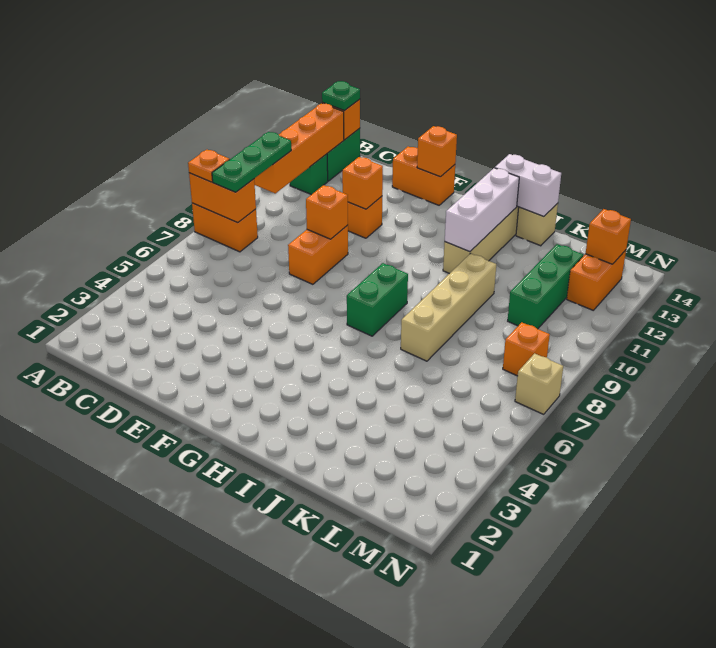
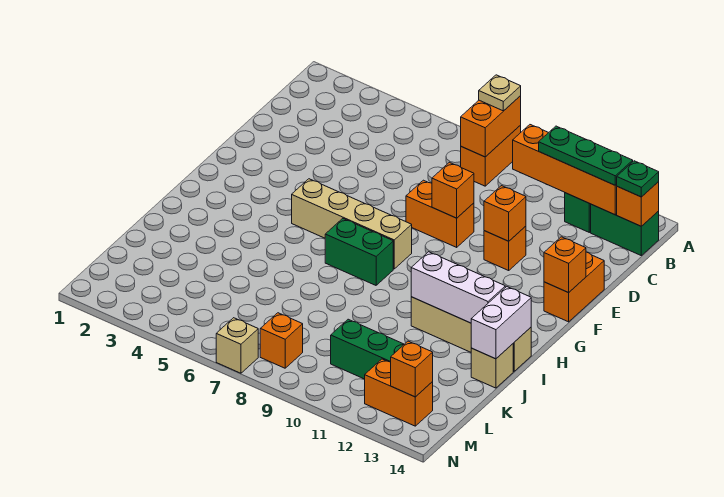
orange 1x1 plate [188,150,230,182] -> tan 1x1 plate [479,75,521,111]
green 1x3 plate [212,132,291,192] -> green 1x3 plate moved to [539,126,633,185]
tan 1x4 brick [401,253,496,361] -> tan 1x4 brick moved to [292,179,412,269]

